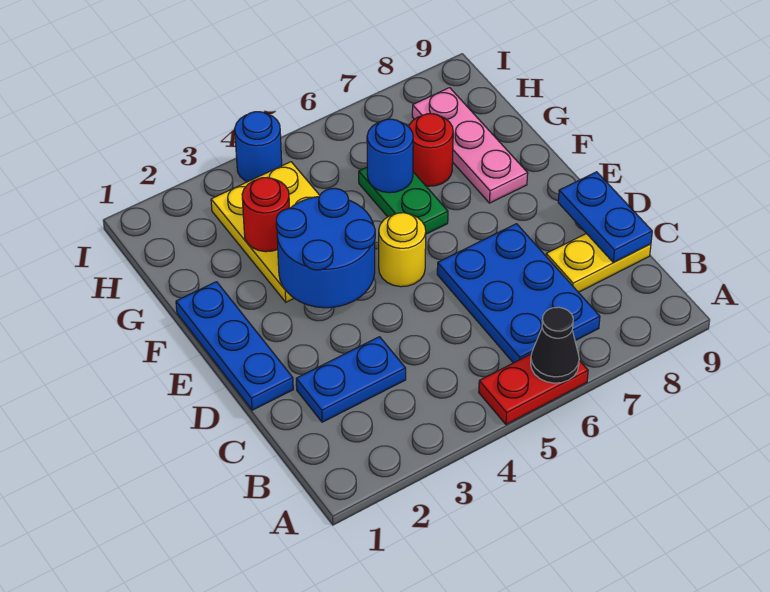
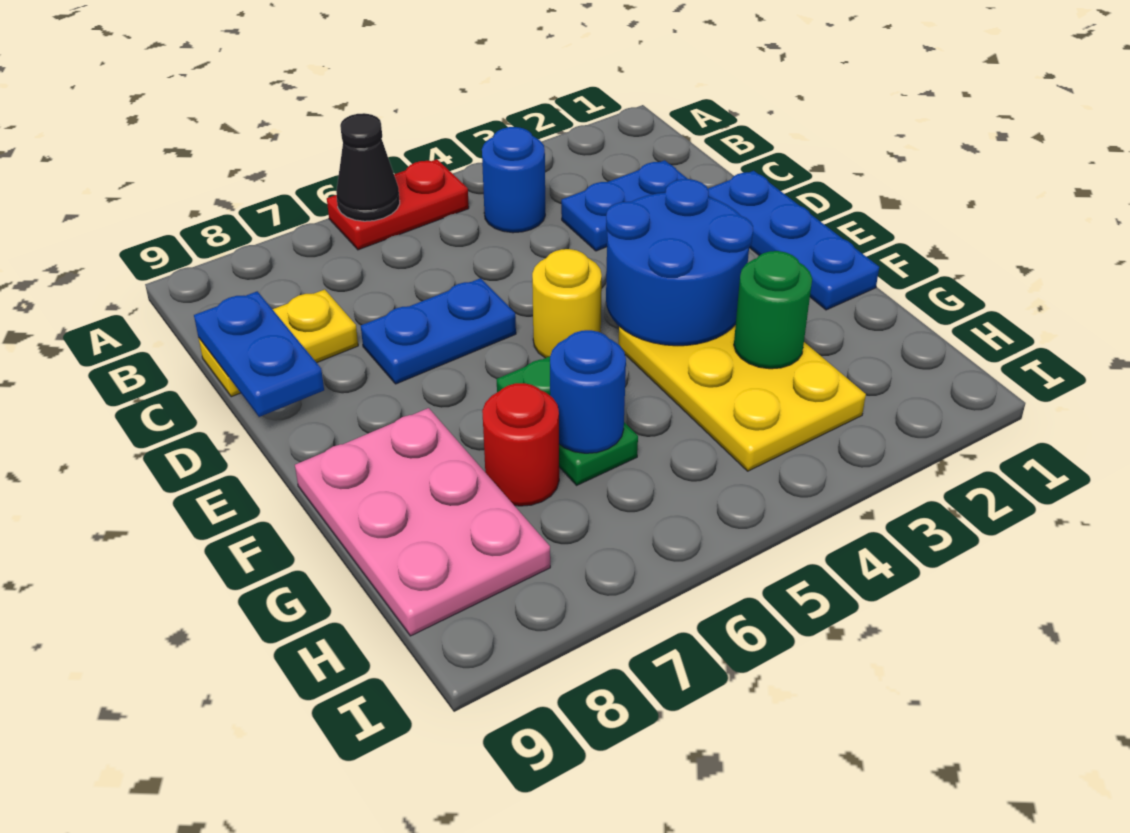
blue 2x3 plate [437,224,600,363] -> blue 1x2 plate [361,278,516,384]
pink 1x3 plate [412,88,528,203] -> pink 2x3 plate [295,408,550,636]
red 1x1 round brick [242,177,290,252] -> green 1x1 round brick [734,251,812,369]
blue 1x1 round brick [235,112,282,182] -> blue 1x1 round brick moved to [482,127,545,233]

